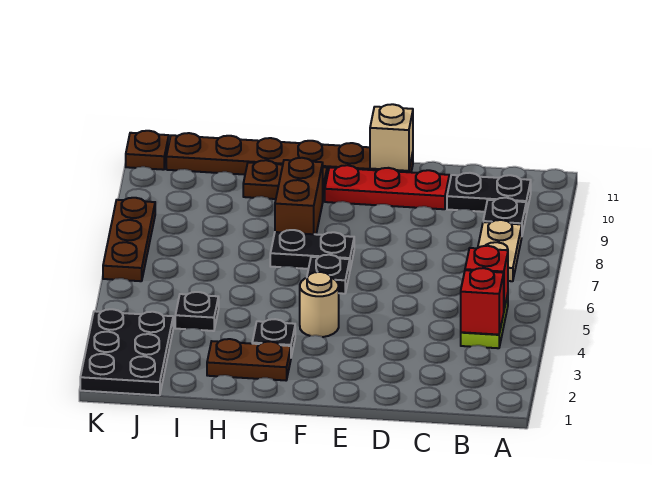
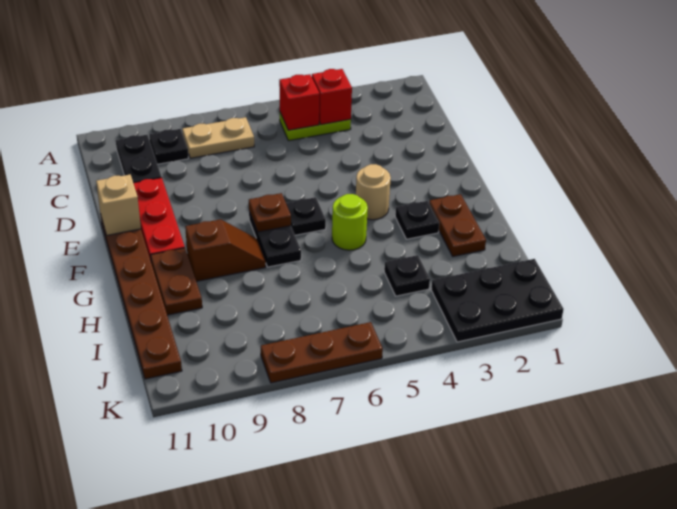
none -> lime 1x1 round brick [332,194,368,250]
brown 1x2 brick [275,158,323,234] -> brown 1x2 slope [185,219,266,281]
brown 1x1 plate [126,131,169,170] -> brown 1x1 plate moved to [249,193,291,232]

